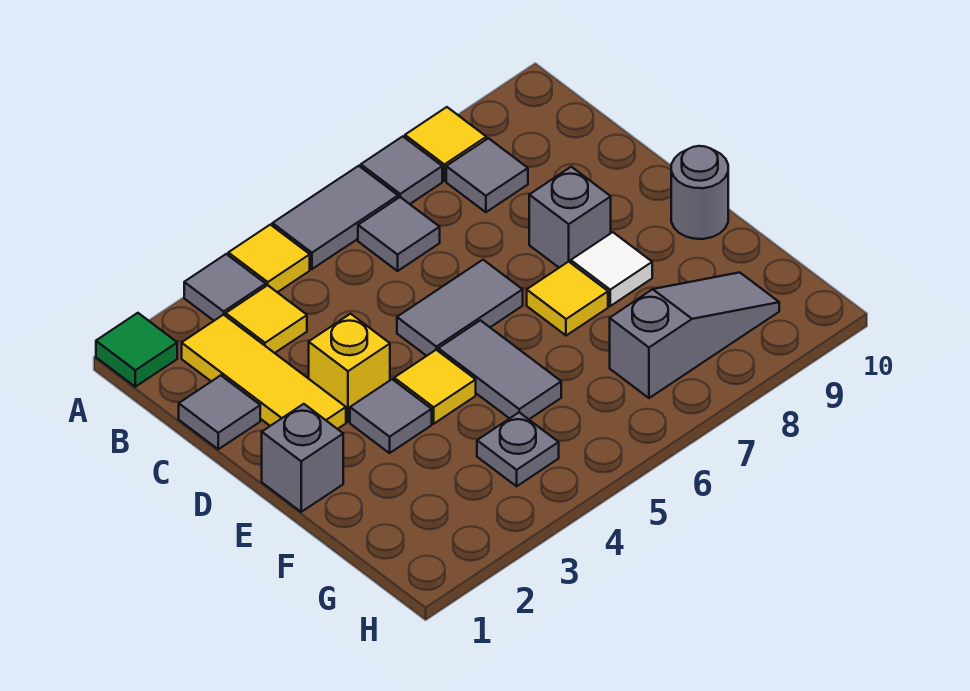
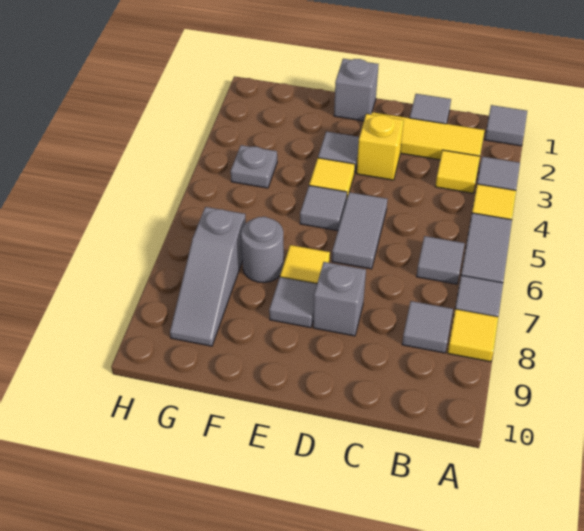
green 1x1 tile [96,313,177,387] -> grey 1x1 tile [485,105,527,146]
grey 1x2 tile [438,320,561,419] -> grey 1x1 tile [300,186,347,231]
white 1x1 tile [571,232,652,306] -> grey 1x1 tile [269,277,317,328]
grey 1x1 round brick [671,146,728,239] -> grey 1x1 round brick moved to [241,217,284,283]

